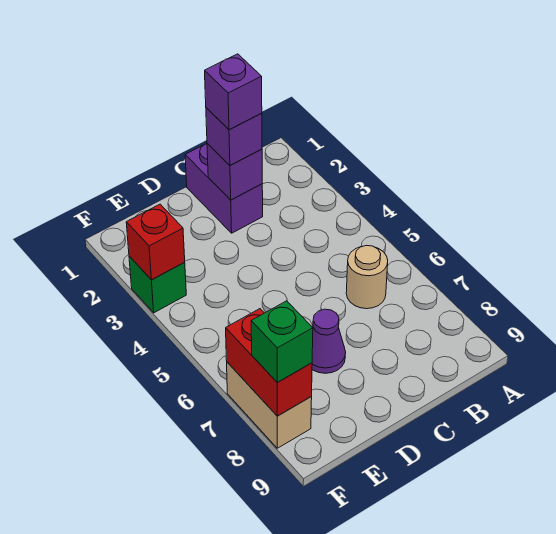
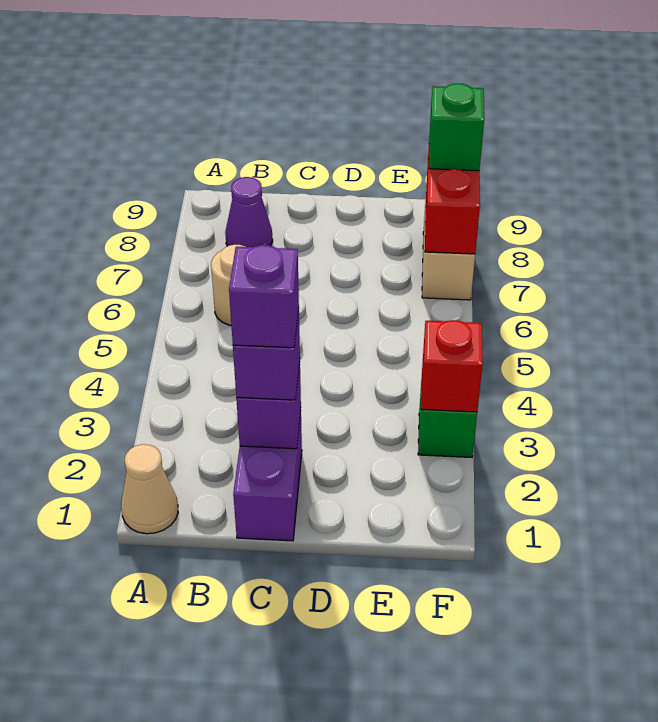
none -> tan 1x1 cone [121,444,178,534]
purple 1x1 cone [312,309,346,373] -> purple 1x1 cone moved to [225,177,273,247]

